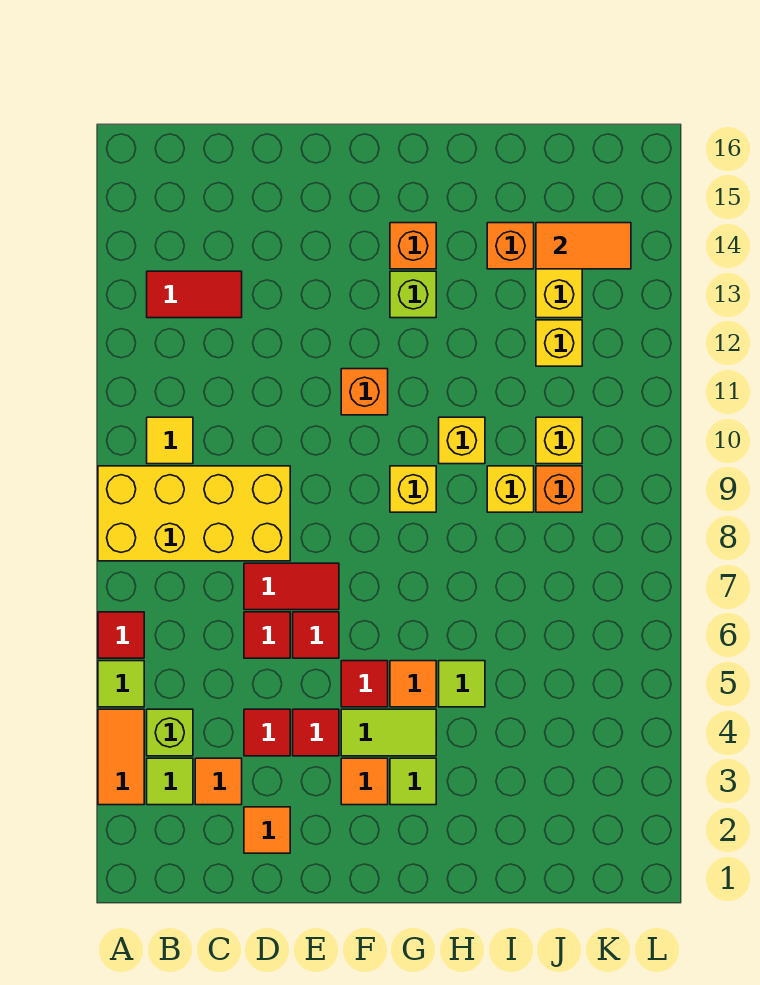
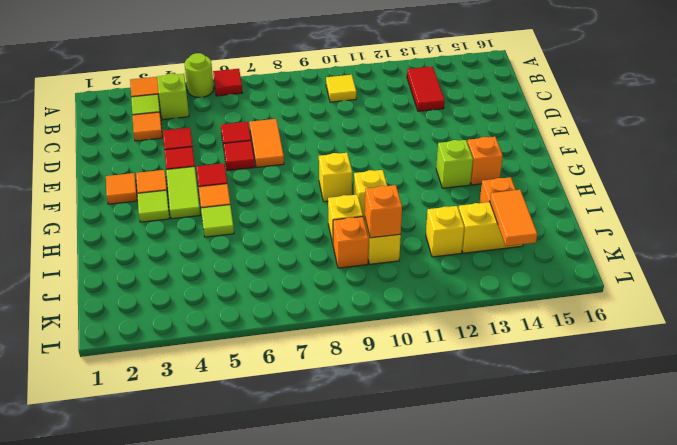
lime 1x1 tile [98,661,144,707] -> lime 1x1 round brick [185,53,214,97]
yellow 2x4 brick [98,466,290,561] -> none
orange 1x1 tile [244,807,290,853] -> orange 1x1 tile moved to [106,173,137,204]
red 1x2 tile [244,563,339,610] -> orange 1x2 tile [249,119,284,167]
orange 1x1 brick [341,369,388,415] -> orange 1x1 brick moved to [365,185,402,238]

